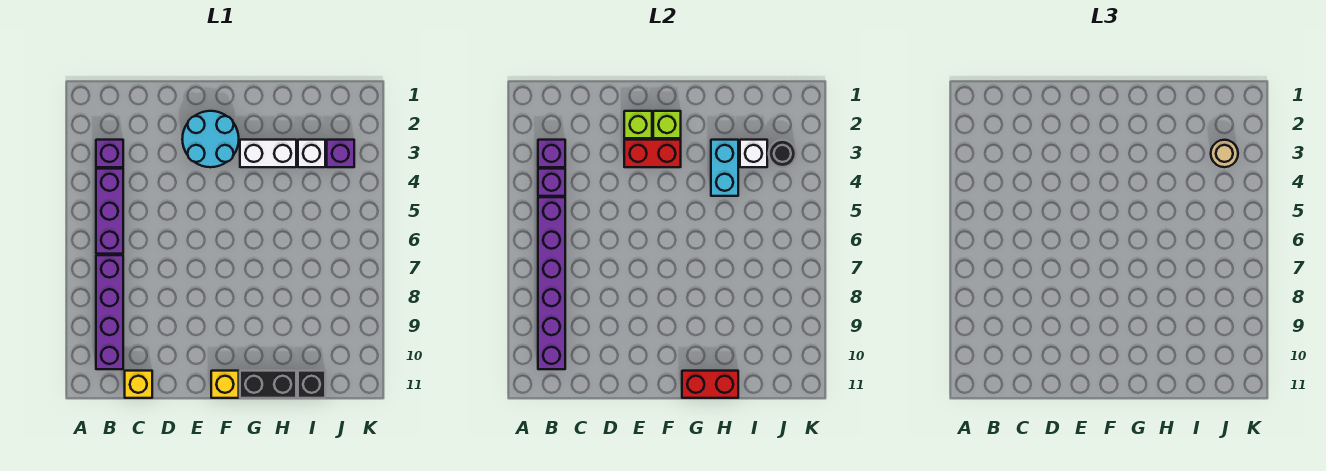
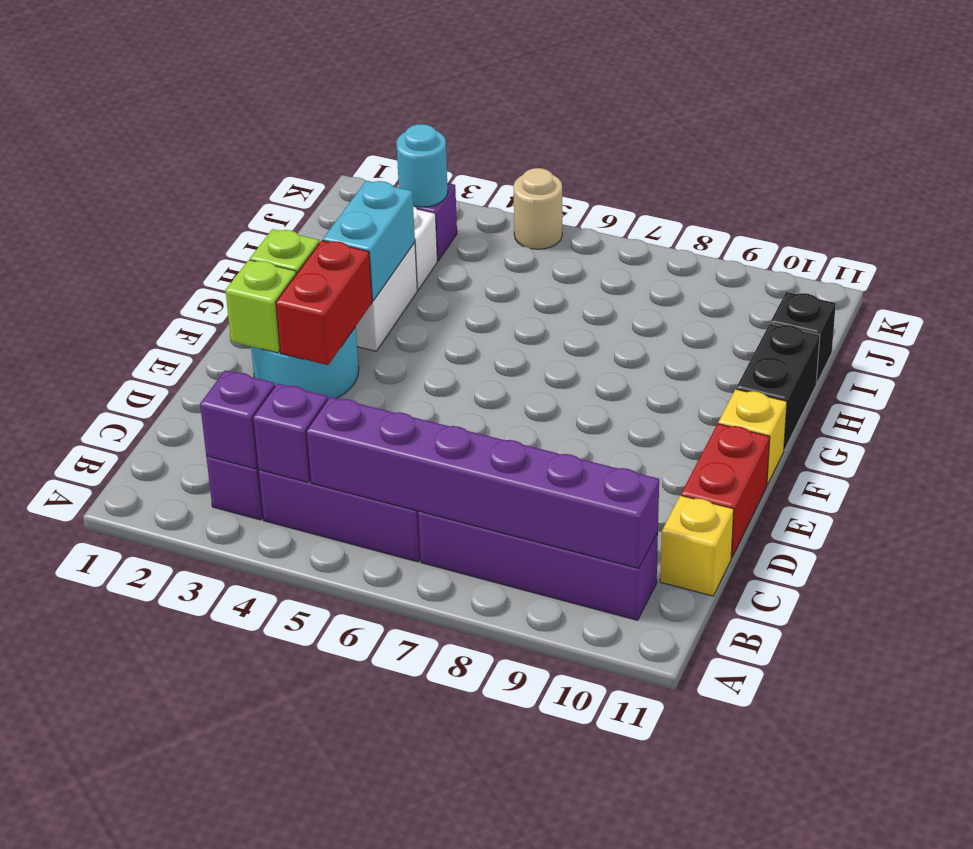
red 1x2 brick [682,371,738,398] -> red 1x2 brick moved to [681,424,770,558]
cyan 1x2 brick [711,140,738,196] -> cyan 1x2 brick turned to [323,181,415,301]
white 1x1 brick [740,140,767,167] -> none
black 1x1 round brick [769,140,796,167] -> cyan 1x1 round brick [396,124,448,207]
tan 1x1 round brick [1211,140,1238,167] -> tan 1x1 round brick moved to [513,168,562,249]

